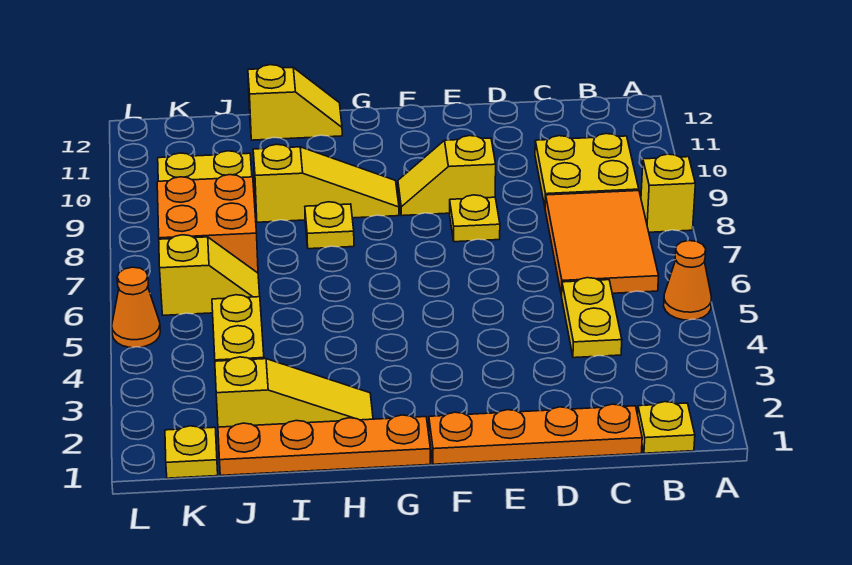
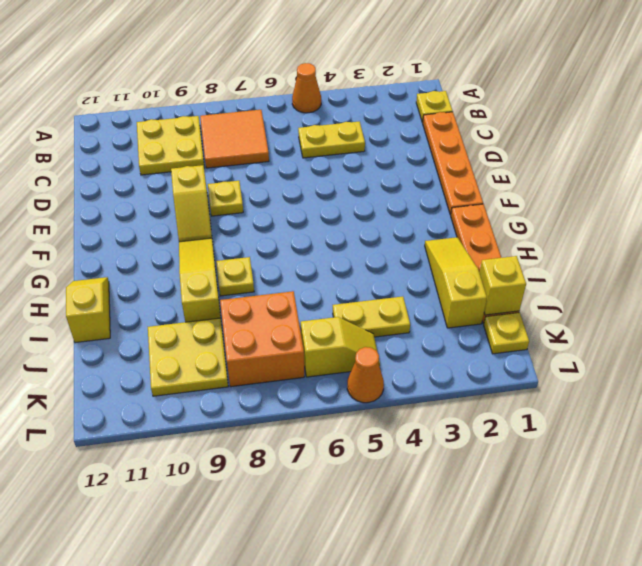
yellow 1x1 brick [641,154,695,232] -> yellow 1x1 brick moved to [479,256,526,315]
orange 2x3 tile [545,191,659,296] -> orange 2x2 tile [200,110,269,168]
yellow 1x2 slope [159,235,260,315] -> yellow 1x2 slope turned to [301,317,380,377]

